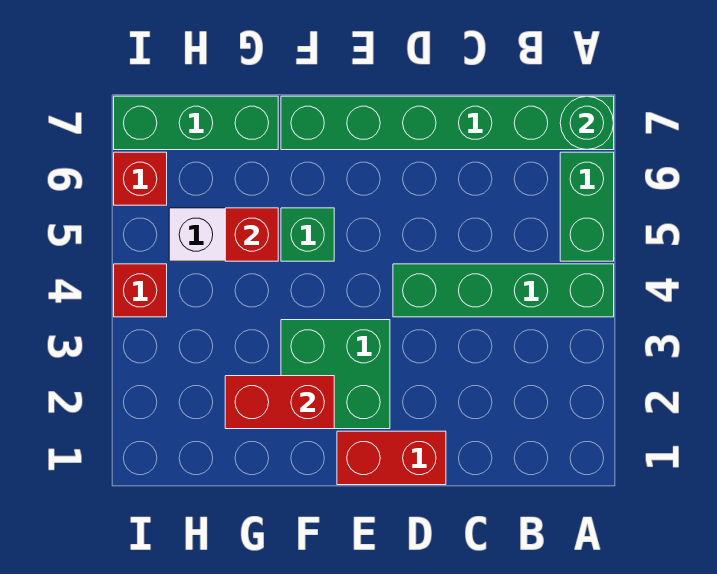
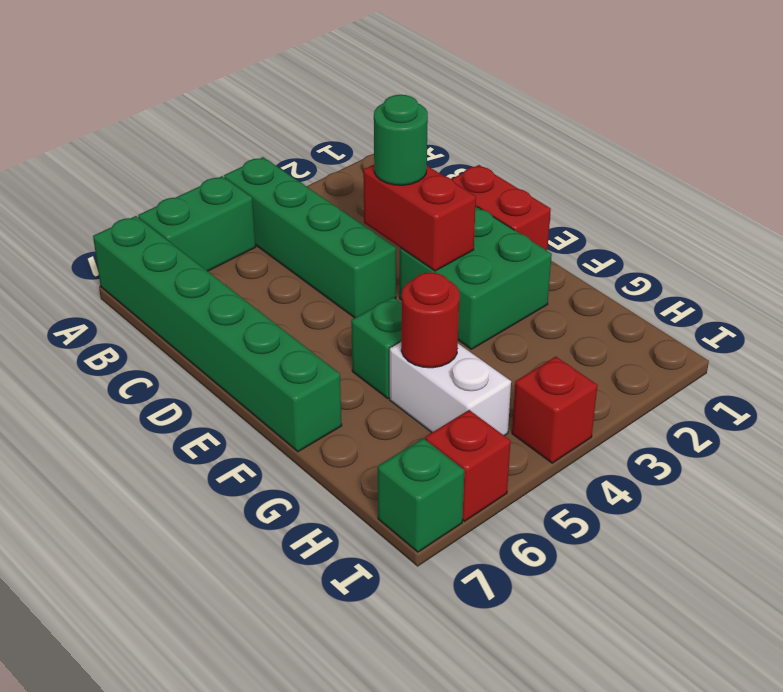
green 1x1 round brick [560,96,614,150] -> green 1x1 round brick moved to [374,95,428,185]
red 1x2 brick [225,376,334,429] -> red 1x2 brick moved to [363,165,476,271]
red 1x1 brick [225,208,278,261] -> red 1x1 round brick [401,272,460,368]
green 1x3 brick [114,96,278,150] -> green 1x1 brick [378,438,464,552]

